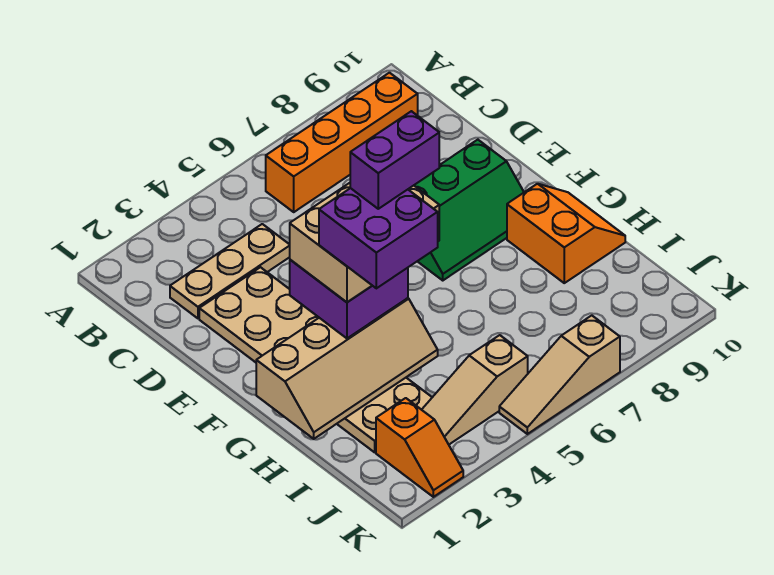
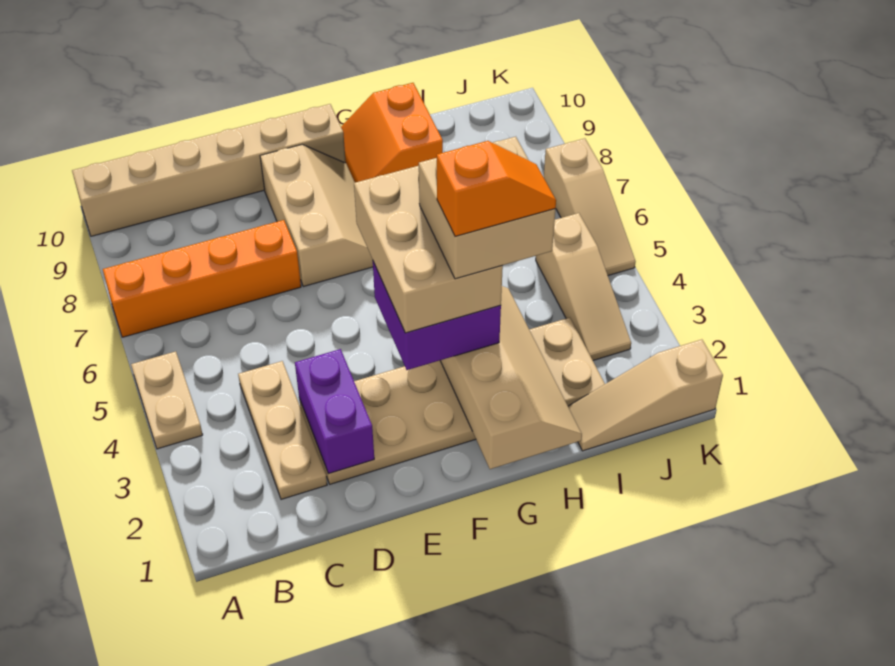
none -> tan 1x2 plate [131,351,203,449]
none -> tan 1x6 brick [72,104,346,236]
orange 1x4 brick [266,73,418,212] -> orange 1x4 brick turned to [103,220,301,337]
green 2x3 slope [414,140,524,280] -> tan 2x3 slope [260,145,373,287]
purple 2x2 brick [319,188,438,288] -> tan 2x2 brick [419,137,555,279]
purple 1x2 brick [350,111,439,209] -> purple 1x2 brick moved to [295,349,374,474]
orange 2x2 slope [507,184,625,283] -> orange 2x2 slope turned to [341,83,443,183]
none -> tan 1x3 slope [568,339,723,451]
orange 1x2 slope [376,398,463,497] -> orange 1x2 slope moved to [437,141,556,236]

